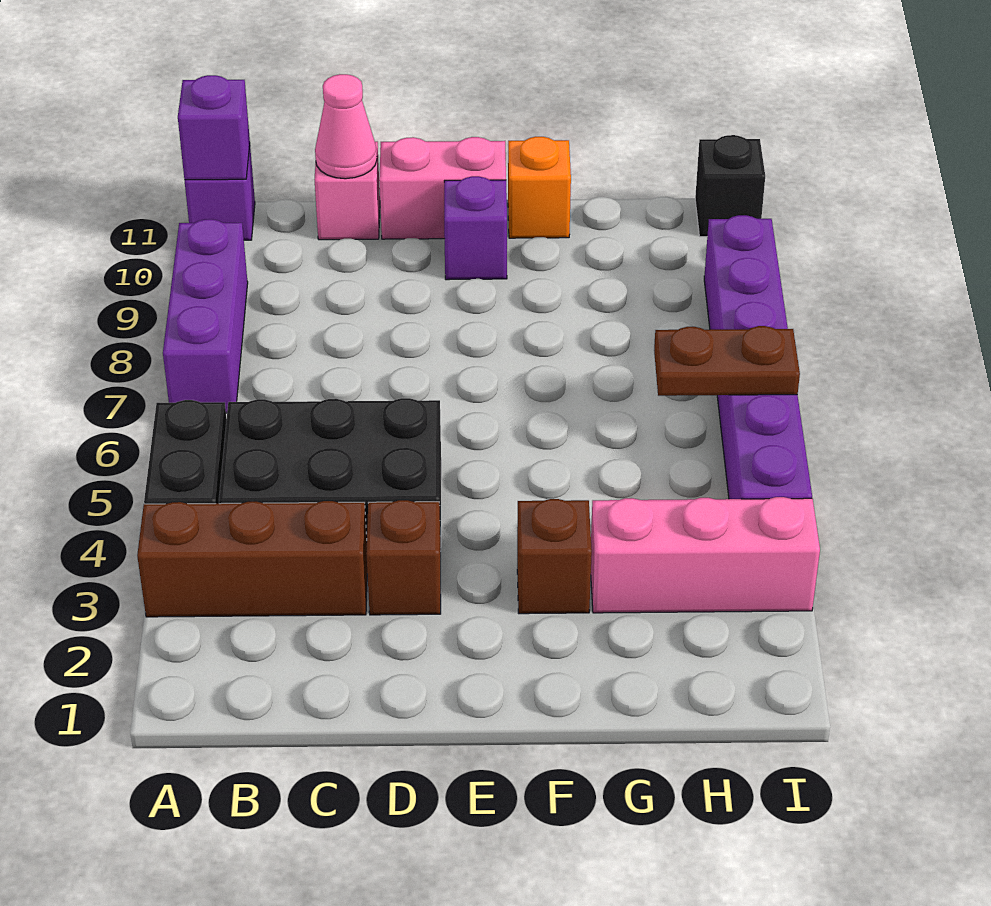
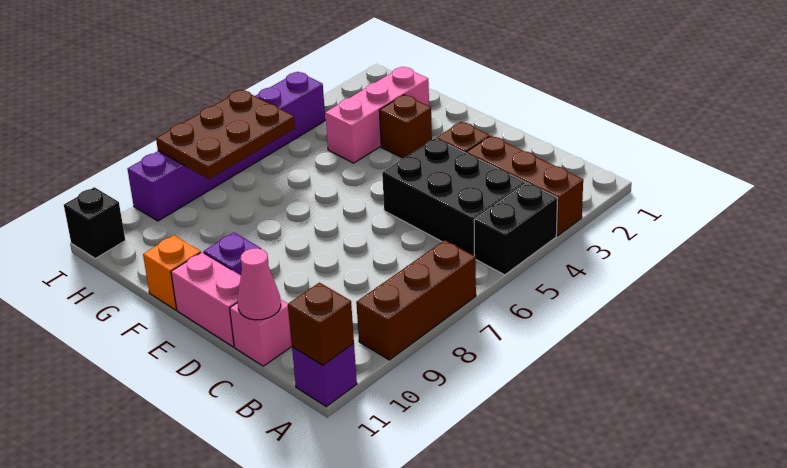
purple 1x3 brick [163,219,248,413] -> brown 1x3 brick [356,240,476,360]
purple 1x1 brick [178,75,250,180] -> brown 1x1 brick [288,283,354,365]
pink 1x3 brick [591,497,820,613] -> pink 1x3 brick turned to [325,67,429,163]
brown 1x2 plate [654,326,800,396] -> brown 2x3 plate [156,90,295,179]

